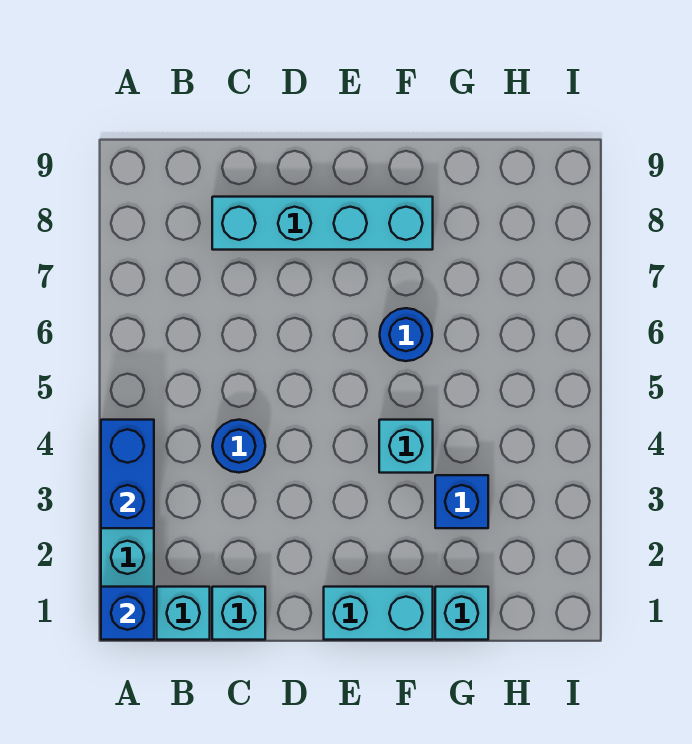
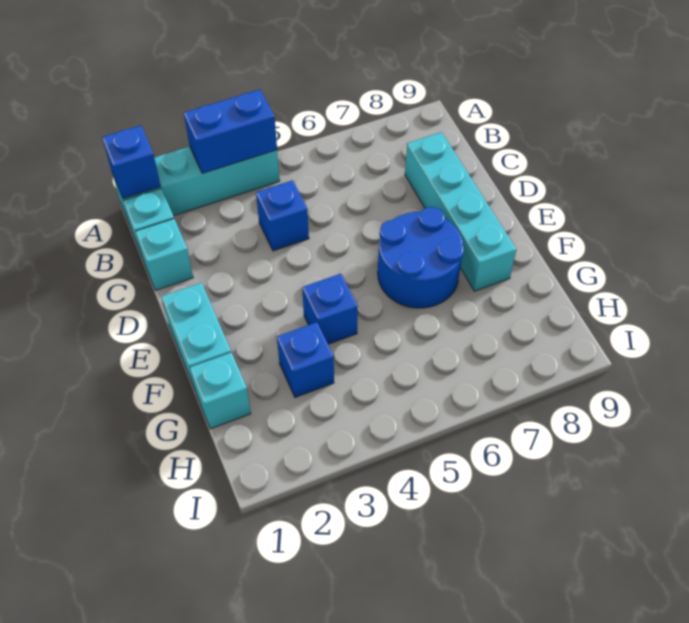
blue 1x1 round brick [212,420,265,473] -> blue 1x1 brick [256,180,309,251]
cyan 1x1 brick [379,420,433,473] -> blue 1x1 brick [302,273,358,344]
blue 1x1 round brick [380,308,432,361] -> blue 2x2 round brick [378,207,464,308]

